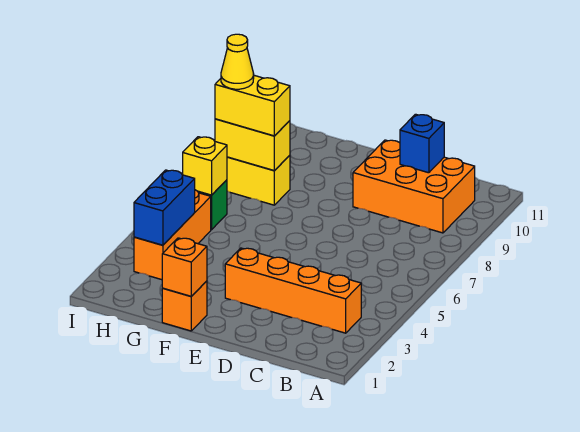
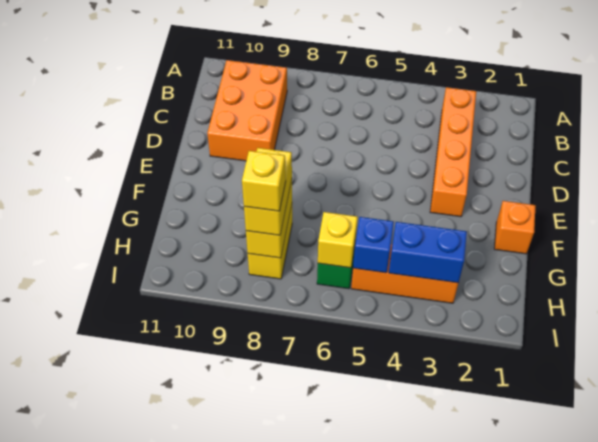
blue 1x1 brick [400,114,444,173] -> blue 1x1 brick moved to [353,217,394,273]
orange 1x1 brick [162,238,207,296] -> none
yellow 1x1 cone [221,34,254,89] -> yellow 1x1 brick [242,151,286,211]

